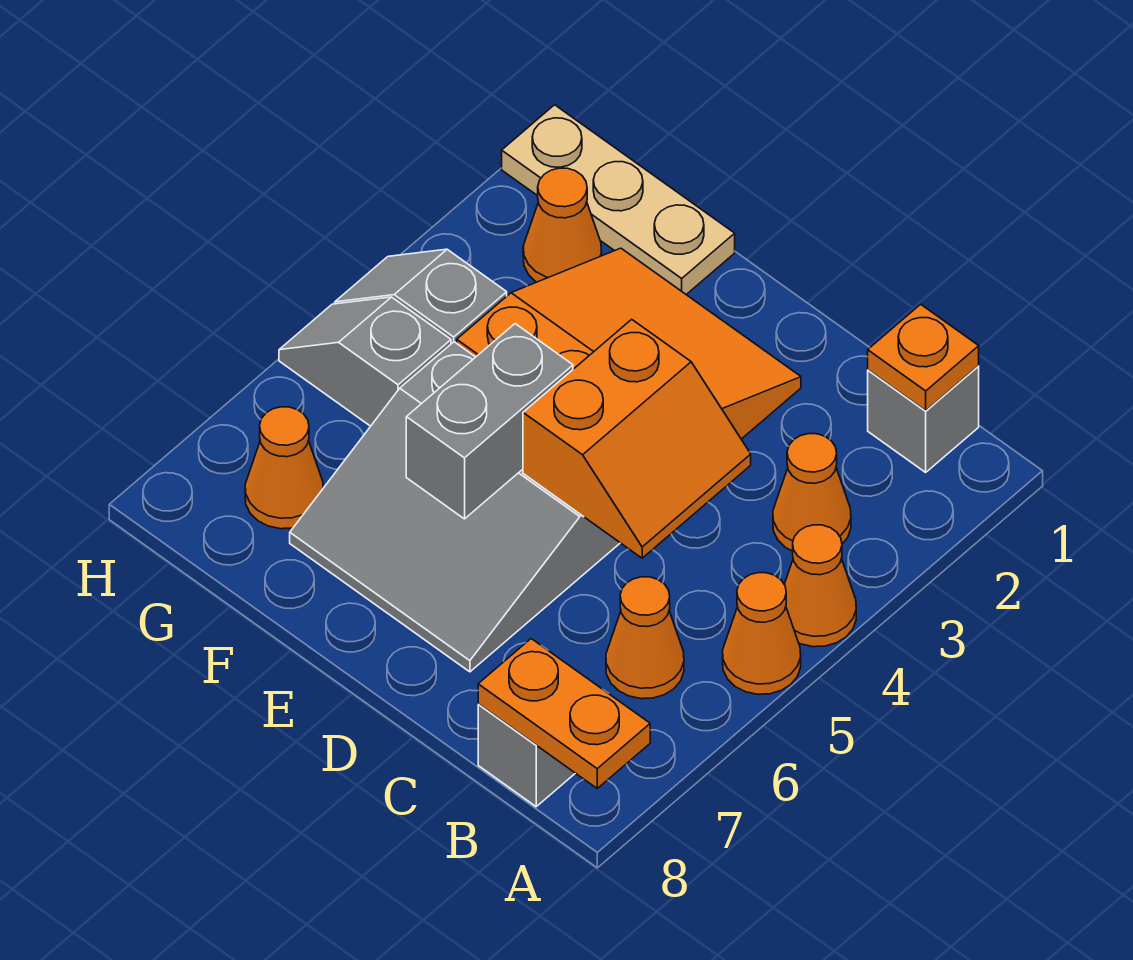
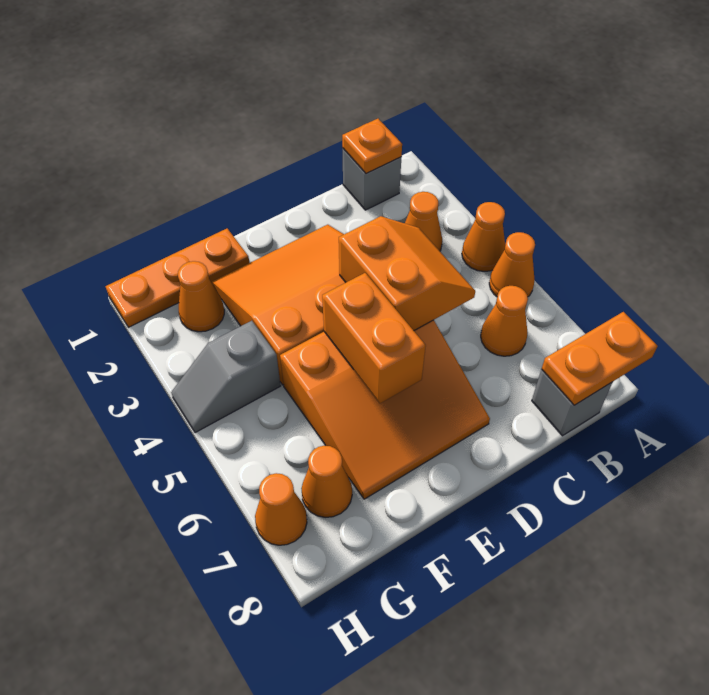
grey 3x3 slope [290,342,620,672] -> orange 3x3 slope [280,320,490,499]
grey 1x2 brick [406,324,573,519] -> orange 1x2 brick [322,273,426,403]
tan 1x3 plate [502,105,735,295] -> orange 1x3 plate [106,229,249,327]
grey 1x2 slope [279,297,451,426] -> none
none -> orange 1x1 cone [255,473,307,545]

